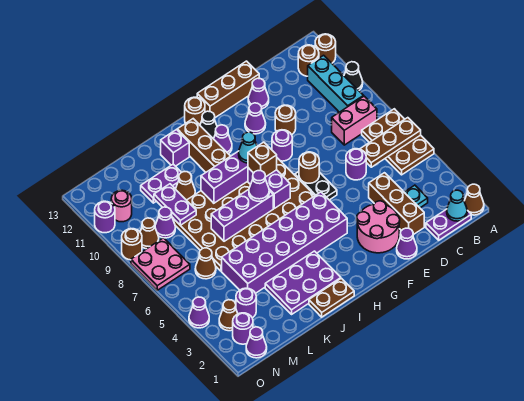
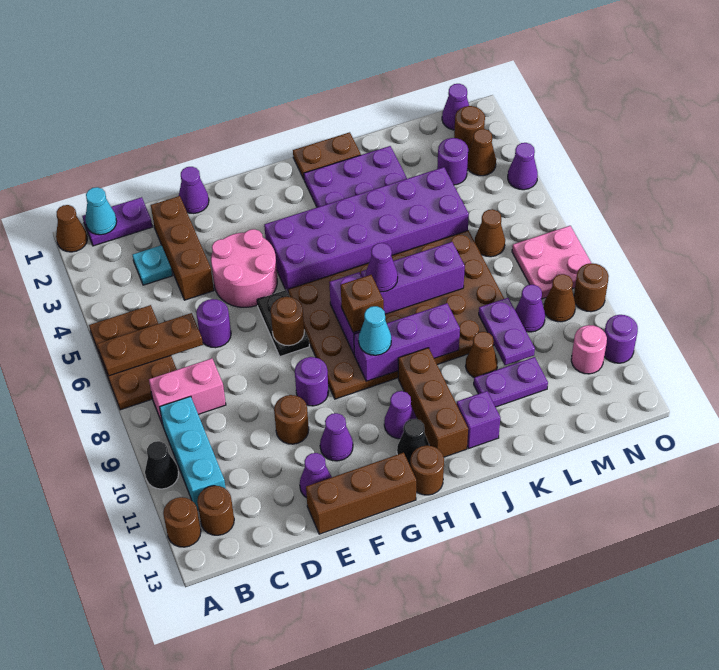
pink 2x2 round brick [357,201,400,253] -> pink 2x2 round brick moved to [211,229,277,307]
purple 1x1 round brick [233,313,253,344] -> brown 1x1 round brick [454,106,485,152]

